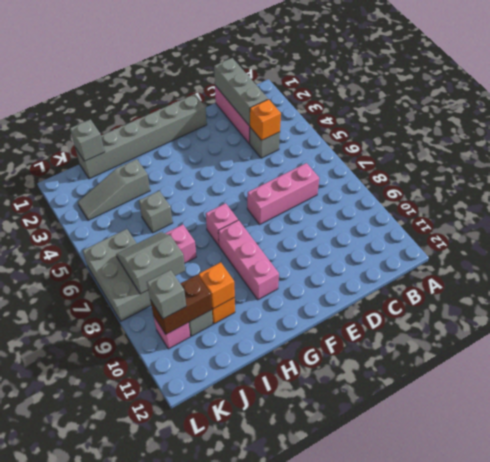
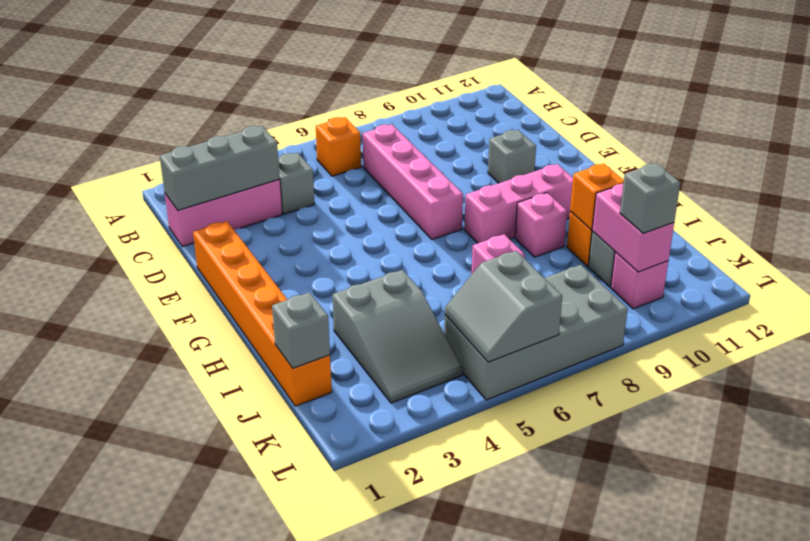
orange 1x1 brick [250,99,281,140] -> orange 1x1 brick moved to [316,117,361,176]
pink 1x3 brick [247,163,319,224] -> pink 1x4 brick [363,124,463,239]
grey 1x6 brick [75,94,207,179] -> orange 1x6 brick [193,221,332,406]
pink 1x1 brick [206,203,238,246] -> pink 1x1 brick moved to [515,193,567,257]
grey 1x3 slope [78,159,150,220] -> grey 2x3 slope [332,270,463,403]
grey 1x1 brick [139,191,173,233] -> grey 1x1 brick moved to [488,130,536,183]
grey 2x2 slope [116,232,185,294] -> grey 2x2 slope moved to [445,251,562,362]
brown 1x2 brick [150,275,212,334] -> pink 1x2 brick [592,184,674,272]
grey 2x3 brick [83,229,151,321] -> grey 2x4 brick [444,265,628,400]

